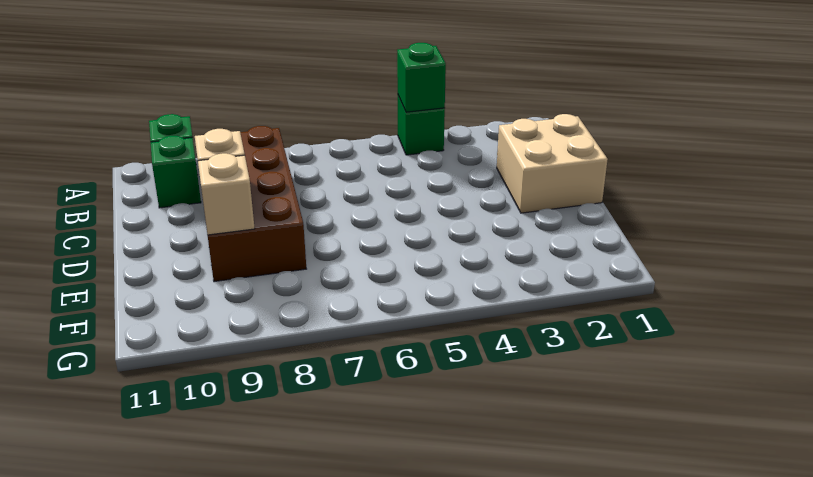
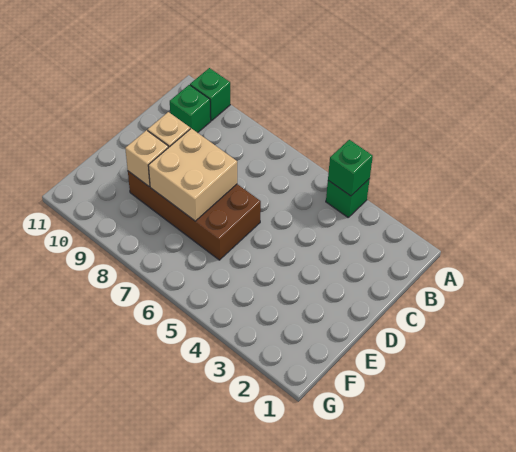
brown 2x4 brick [208,126,306,282] -> brown 2x4 brick turned to [128,171,261,260]
tan 2x2 brick [497,114,608,213] -> tan 2x2 brick moved to [148,128,237,221]

